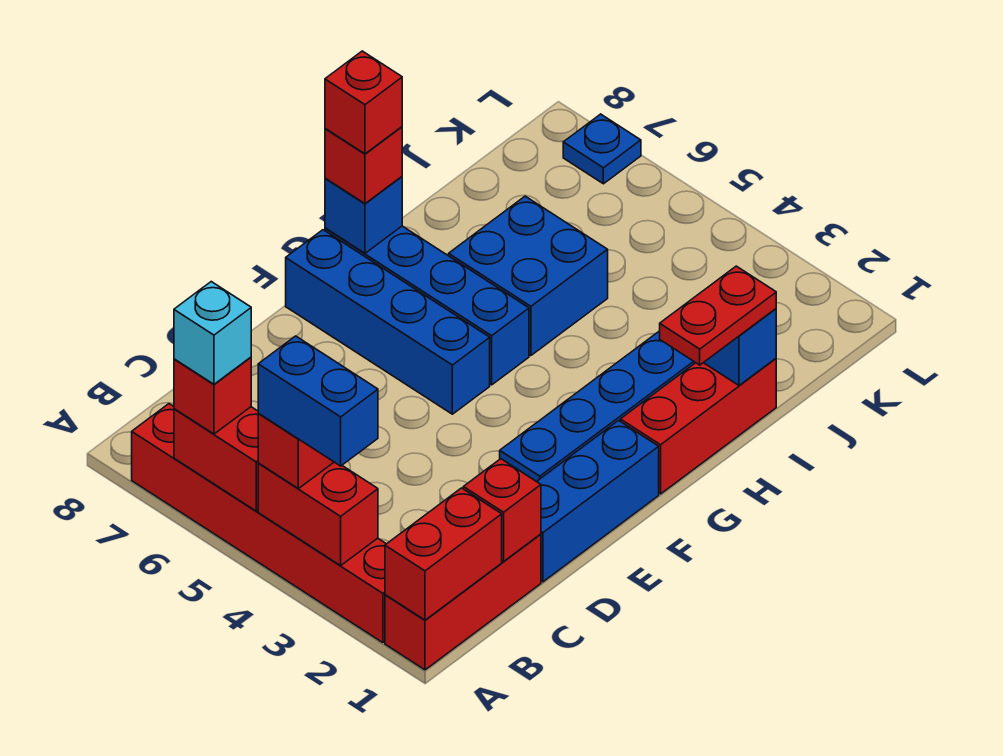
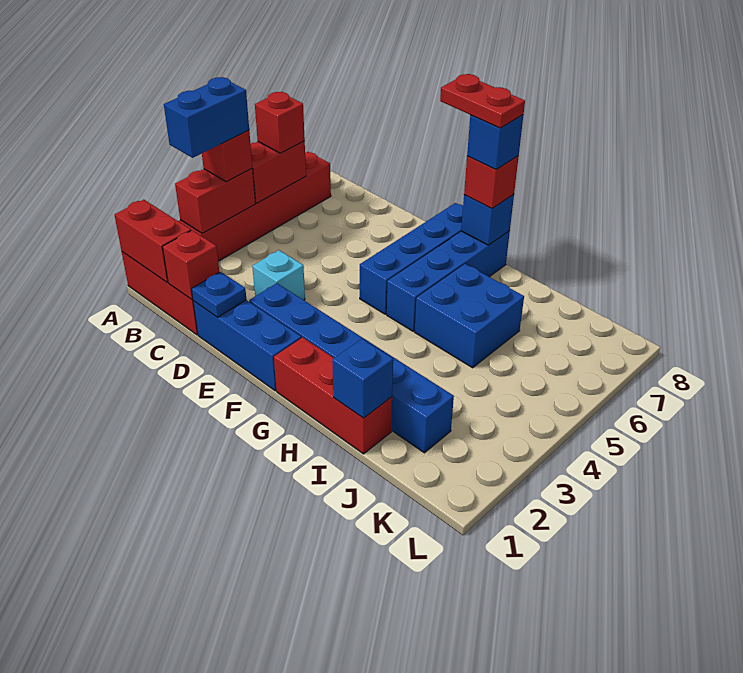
cyan 1x1 brick [174,282,251,384] -> cyan 1x1 brick moved to [252,250,305,300]
red 1x1 brick [325,51,402,154] -> blue 1x1 brick [467,115,523,170]
red 1x2 plate [660,266,776,365] -> red 1x2 plate moved to [440,74,525,128]
blue 1x1 plate [563,114,641,184] -> blue 1x1 plate moved to [192,272,246,317]

